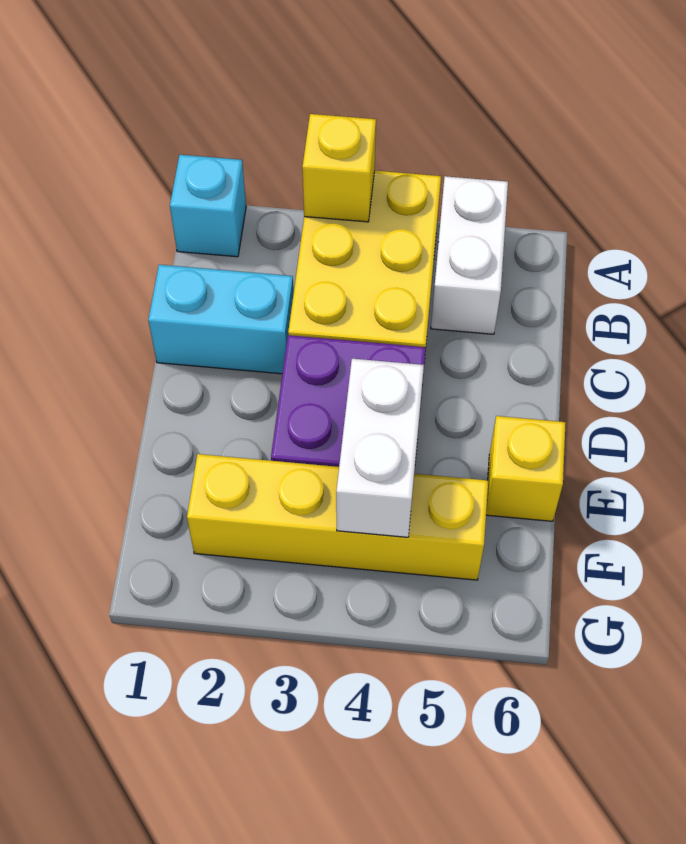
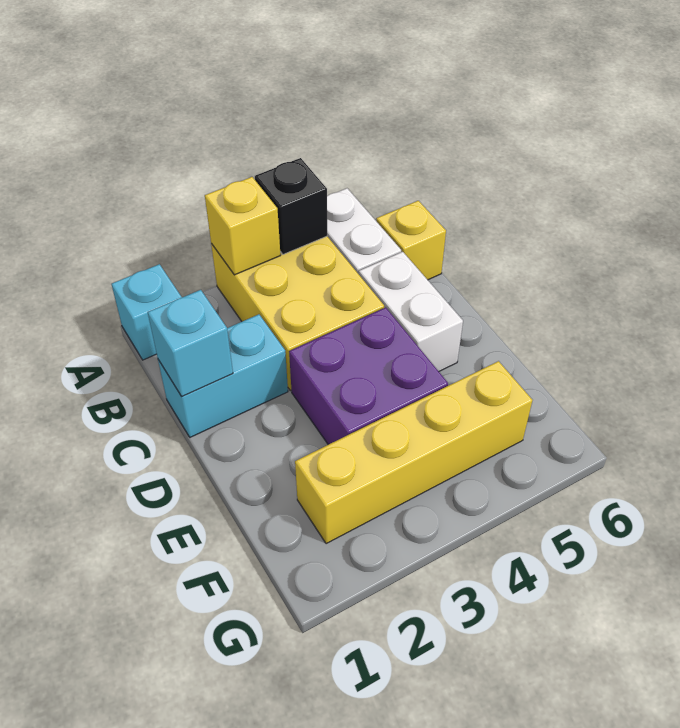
none -> black 1x1 brick [255,158,327,254]
none -> cyan 1x1 brick [148,290,233,397]
white 1x2 brick [336,359,424,537] -> white 1x2 brick moved to [359,252,463,371]
yellow 1x1 brick [486,416,566,521] -> yellow 1x1 brick moved to [376,201,446,280]

